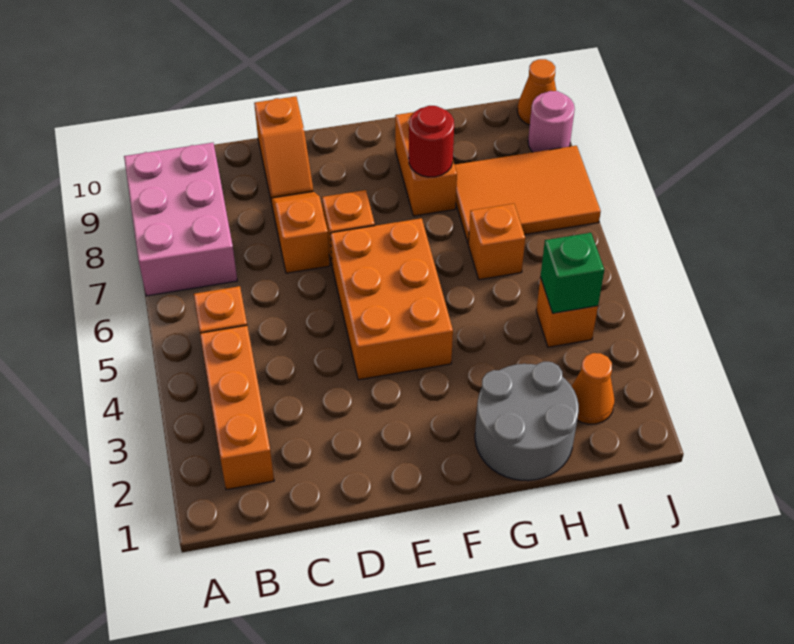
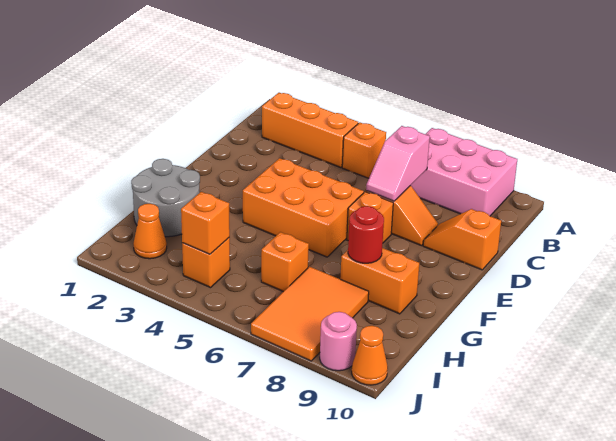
none -> pink 1x2 slope [366,126,430,201]
green 1x1 brick [540,233,604,313] -> orange 1x1 brick [181,192,230,254]

